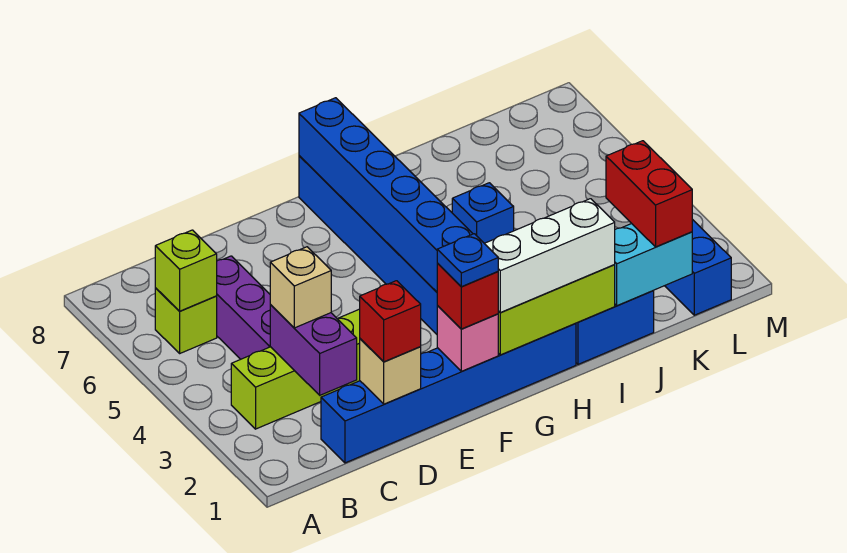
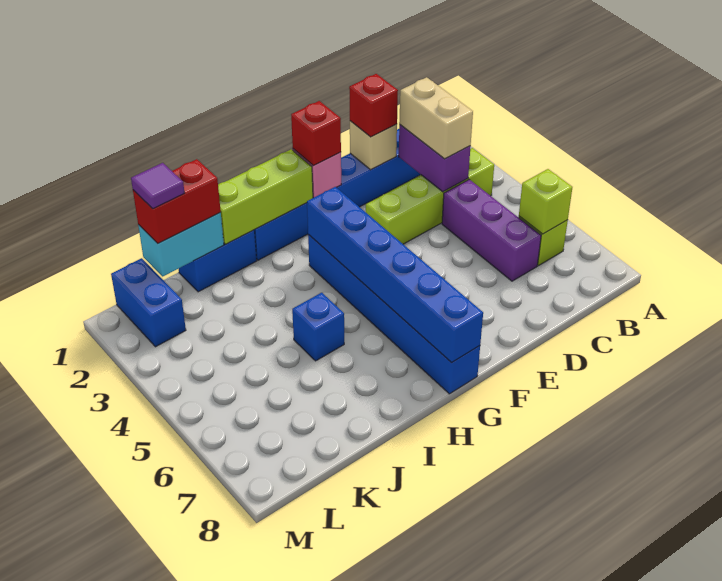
tan 1x1 brick [270,247,331,328] -> tan 1x2 brick [399,77,473,159]
blue 1x1 plate [437,234,498,287] -> none
white 1x3 brick [484,199,615,313] -> none
red 1x2 brick [606,141,692,247] -> red 1x2 brick turned to [133,159,221,243]
none -> purple 1x1 tile [131,163,184,209]

